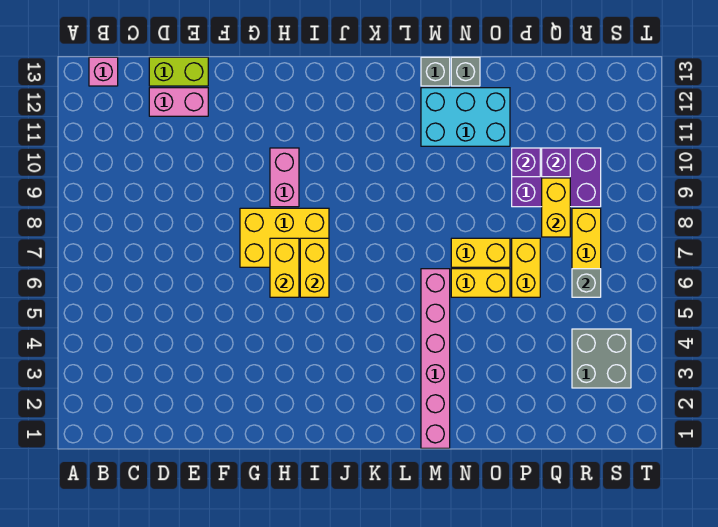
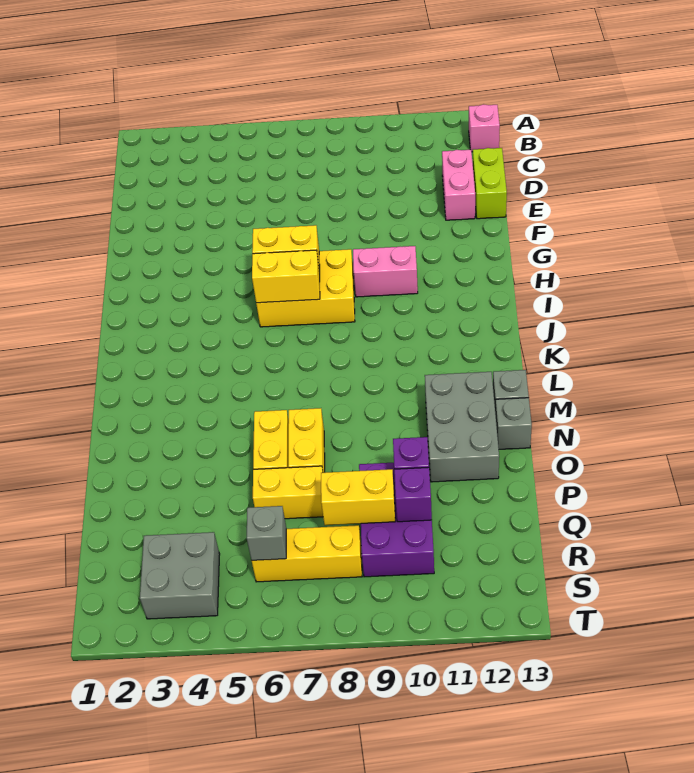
yellow 2x3 brick [240,208,329,267] -> yellow 2x3 brick turned to [256,249,355,327]
pink 1x6 brick [421,269,450,448] -> none
cyan 2x3 brick [421,88,510,146] -> grey 2x3 brick [425,372,499,482]

